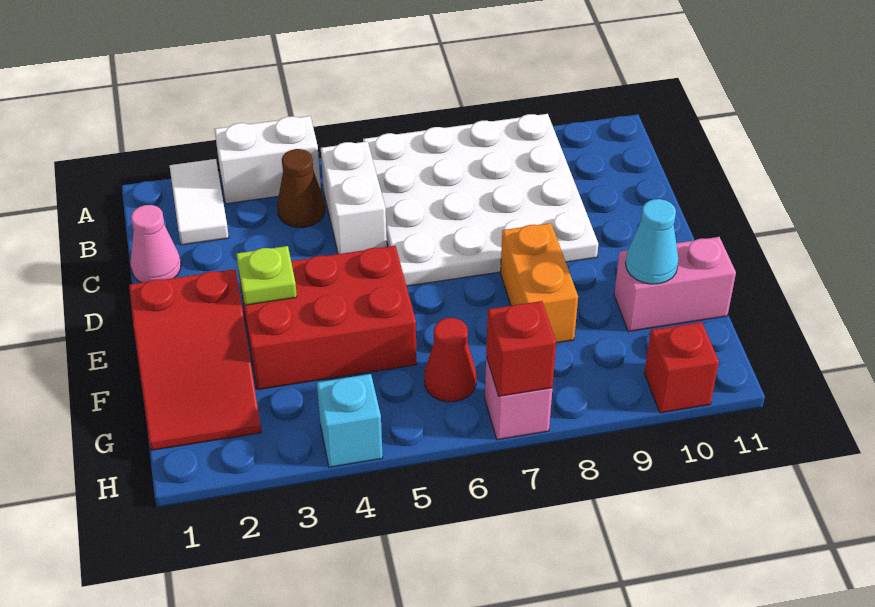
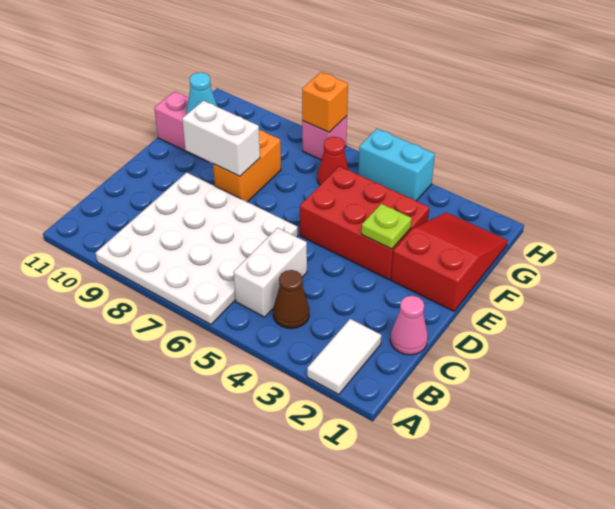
white 1x2 brick [215,116,321,204] -> white 1x2 brick moved to [182,101,260,176]
cyan 1x1 brick [317,374,383,467] -> cyan 1x2 brick [358,129,435,201]
red 1x1 brick [486,301,556,396] -> orange 1x1 brick [302,72,348,132]
red 1x1 brick [644,322,719,413] -> none

